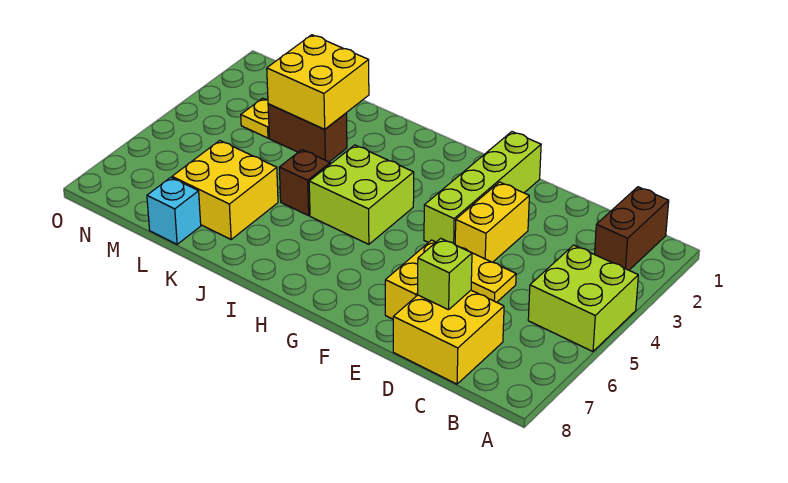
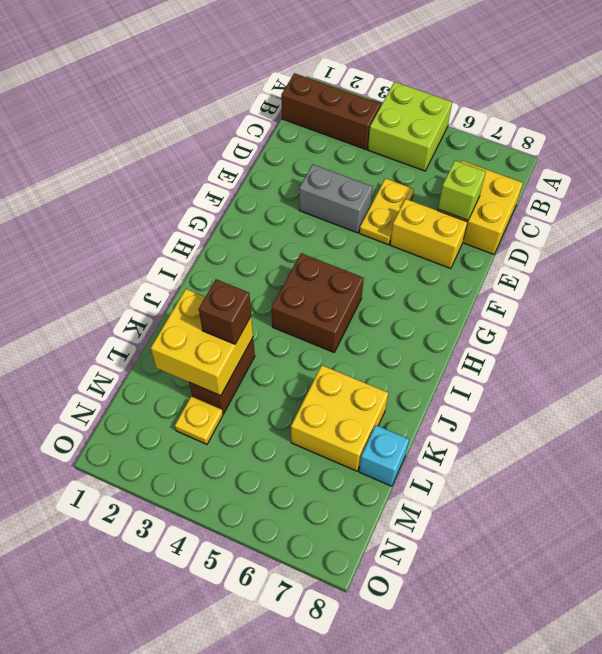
brown 1x2 brick [595,187,669,270] -> brown 1x3 brick [281,73,380,149]
yellow 1x2 brick [455,182,529,262] -> grey 1x2 brick [299,164,372,233]
lime 1x4 brick [424,132,541,244] -> none
lime 2x2 brick [309,145,414,244] -> brown 2x2 brick [271,253,364,352]
brown 1x1 brick [279,150,330,216] -> brown 1x1 brick moved to [199,279,251,344]

